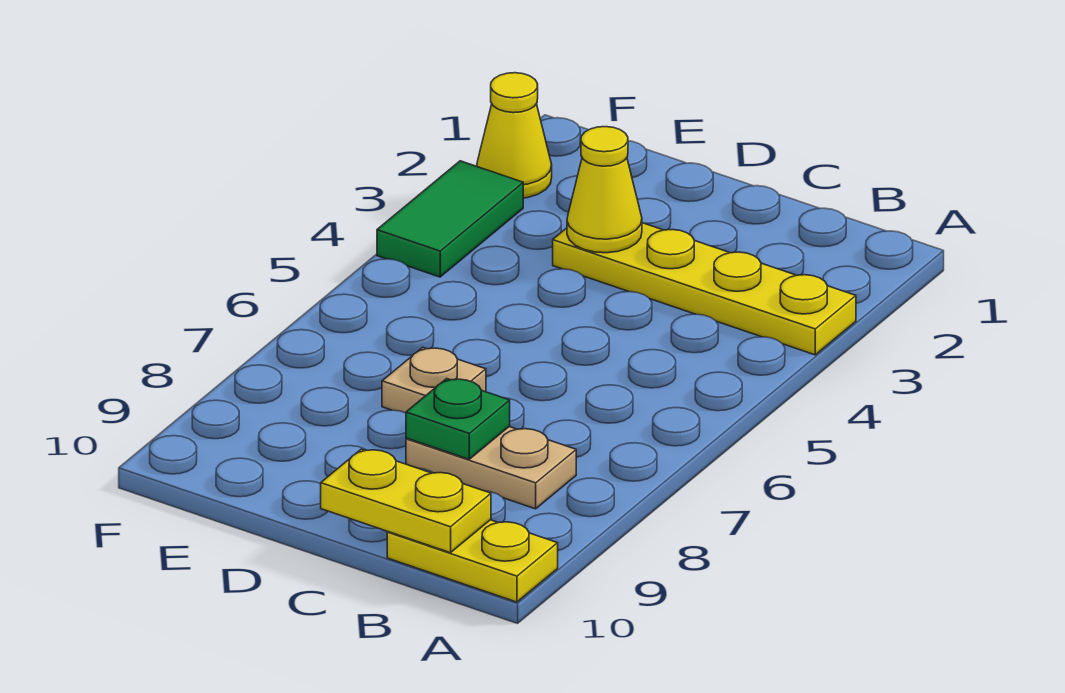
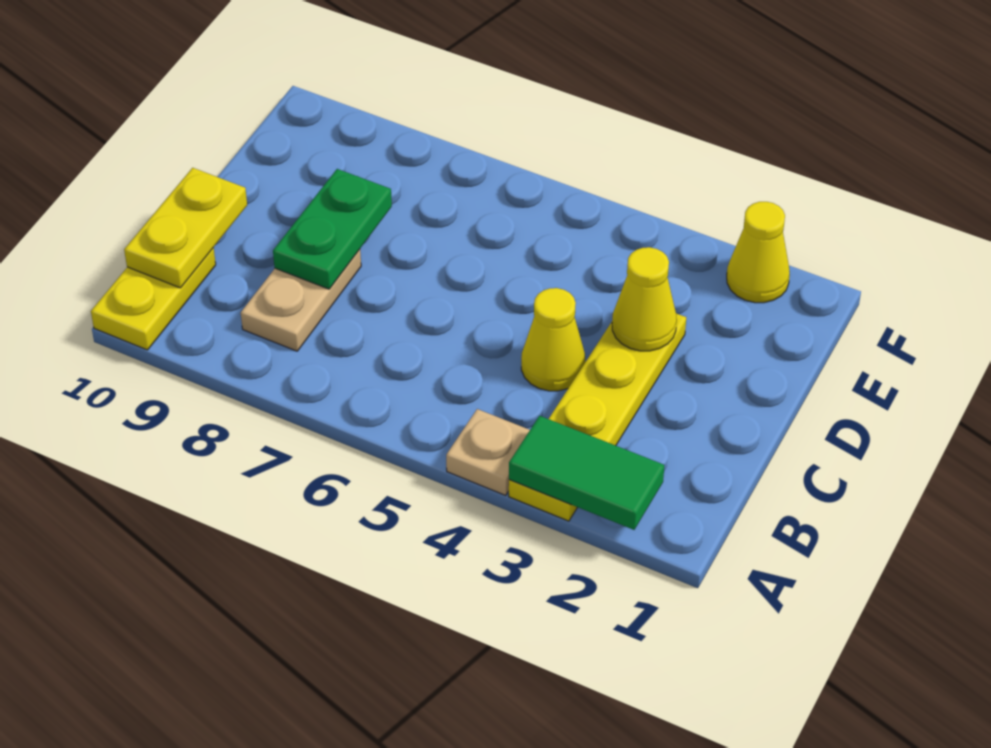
none -> yellow 1x1 cone [521,288,585,391]
green 1x1 plate [406,379,510,459] -> green 1x2 plate [273,169,392,289]
tan 1x1 plate [382,347,486,413] -> tan 1x1 plate moved to [446,409,530,495]
green 1x2 tile [377,161,523,277] -> green 1x2 tile moved to [509,416,664,530]

